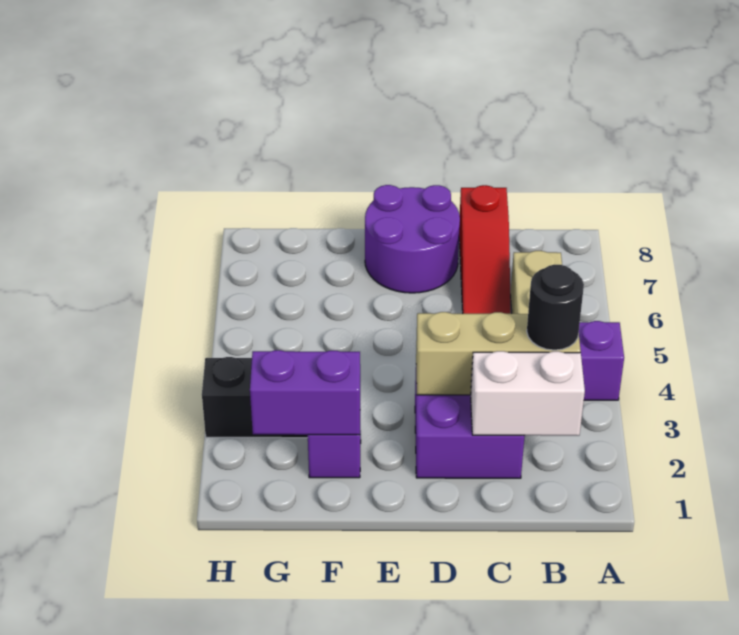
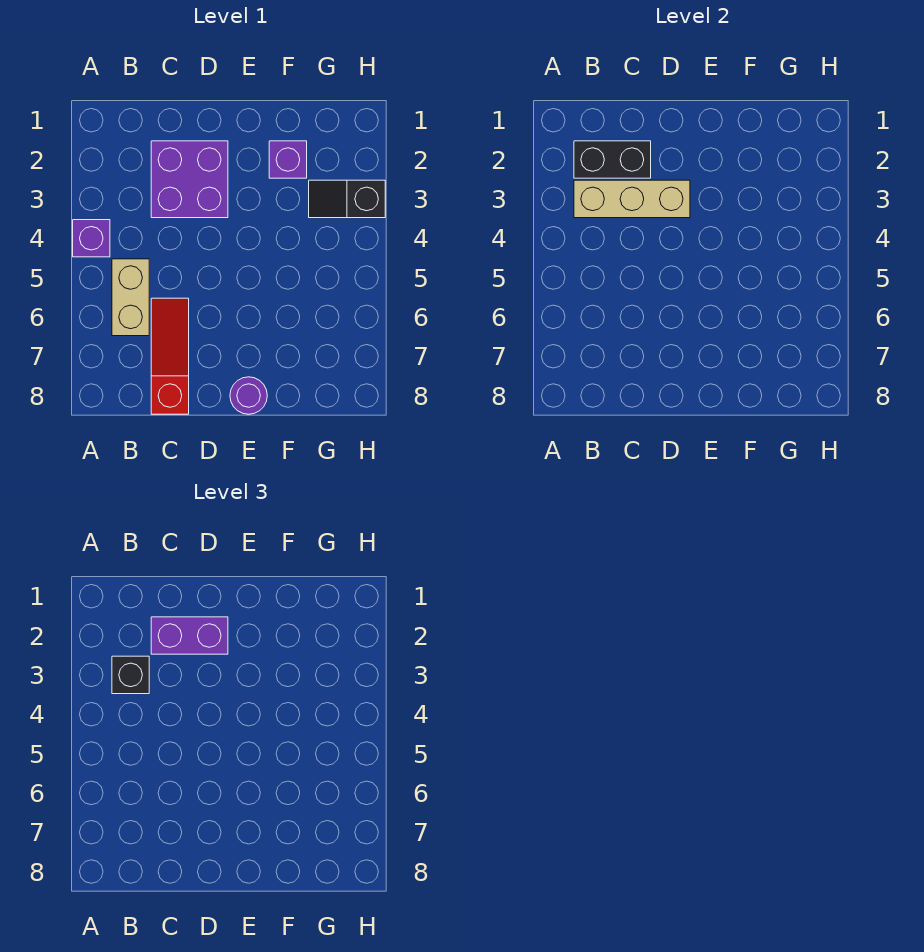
white 1x2 brick [471,351,585,436] -> black 1x2 brick [574,141,651,178]
black 1x1 round brick [527,265,584,350] -> black 1x1 brick [112,656,149,694]
purple 2x2 round brick [365,185,460,293] -> purple 1x1 round brick [230,377,267,414]
purple 1x2 brick [250,350,360,435] -> purple 1x2 brick moved to [151,617,228,654]

